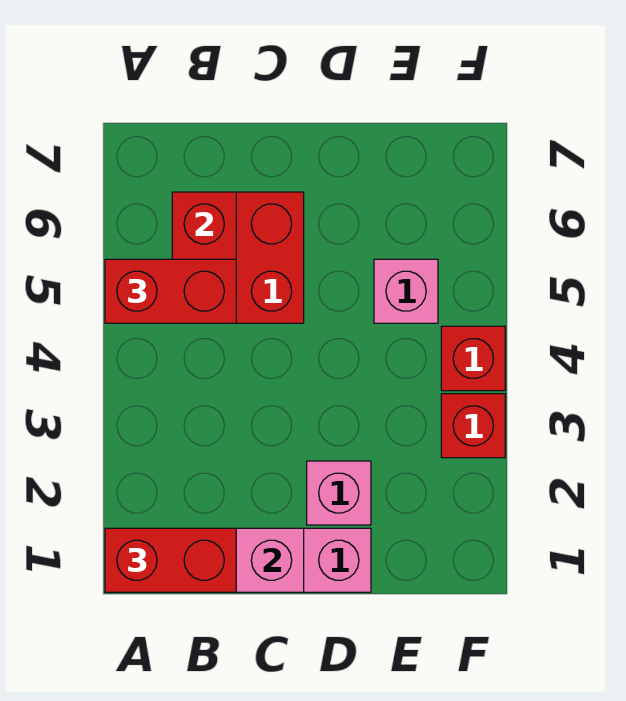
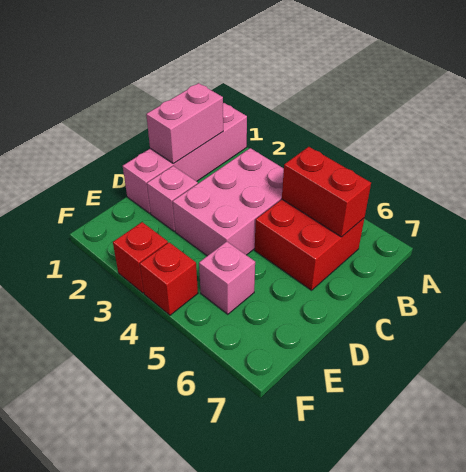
red 1x2 brick [105,528,236,592] -> none
red 1x2 brick [105,259,236,323] -> none
none -> pink 2x3 brick [173,148,284,256]

